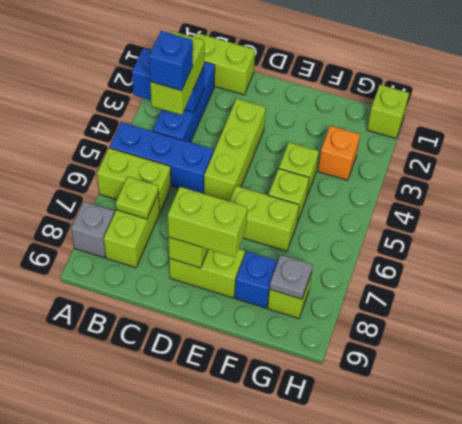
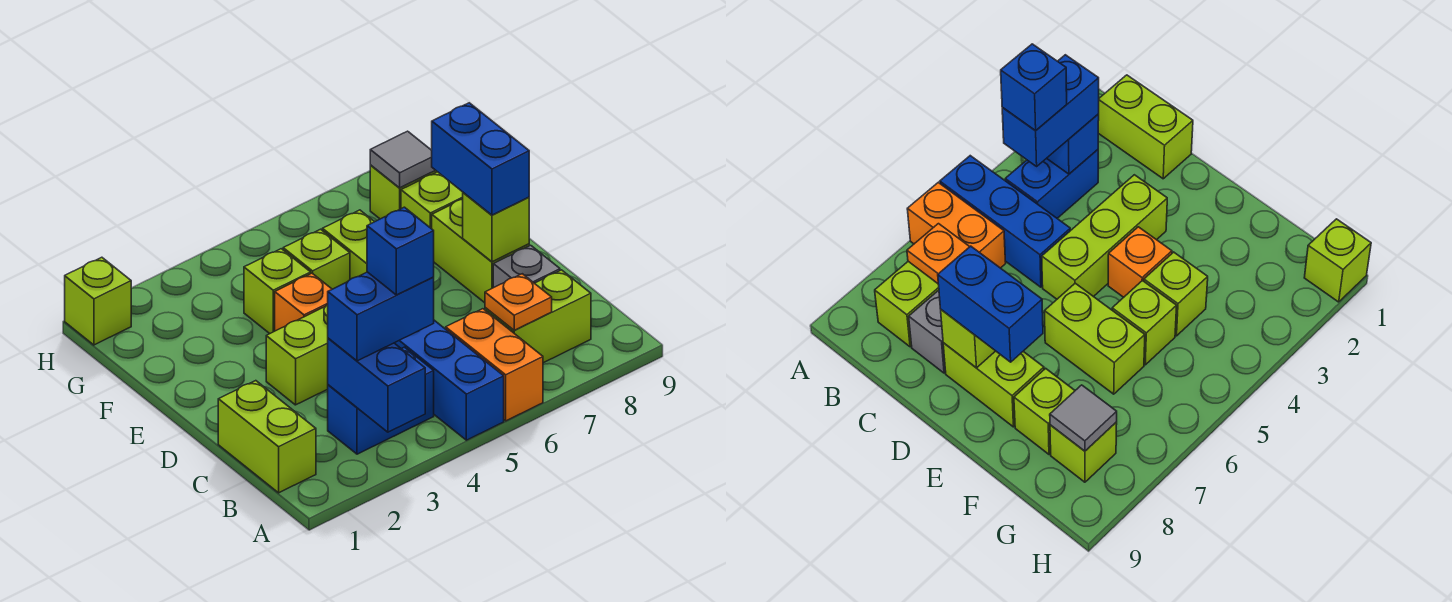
lime 1x2 brick [97,148,171,213] -> orange 1x2 brick [446,309,543,421]
grey 1x1 brick [71,202,115,258] -> grey 1x1 brick moved to [493,245,560,288]
blue 1x3 brick [153,62,215,142] -> blue 1x2 brick [328,347,434,454]
lime 1x2 brick [150,32,204,115] -> blue 1x2 brick [328,272,434,361]
lime 1x1 plate [116,177,159,219] -> orange 1x1 plate [485,274,552,330]
lime 1x2 brick [168,187,248,257] -> blue 1x2 brick [432,103,529,215]
blue 1x1 brick [235,252,278,308] -> lime 1x1 brick [401,172,463,229]
orange 1x1 brick [318,126,360,180] -> orange 1x1 brick moved to [275,273,332,331]
grey 1x1 plate [270,255,313,299] -> grey 1x1 tile [370,131,435,188]

